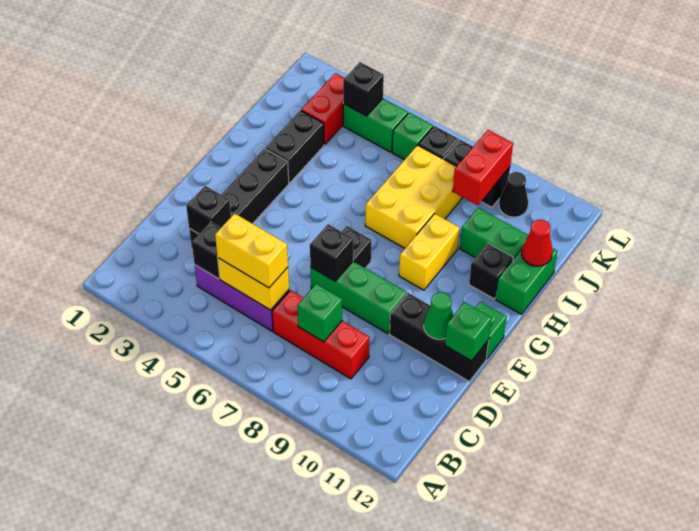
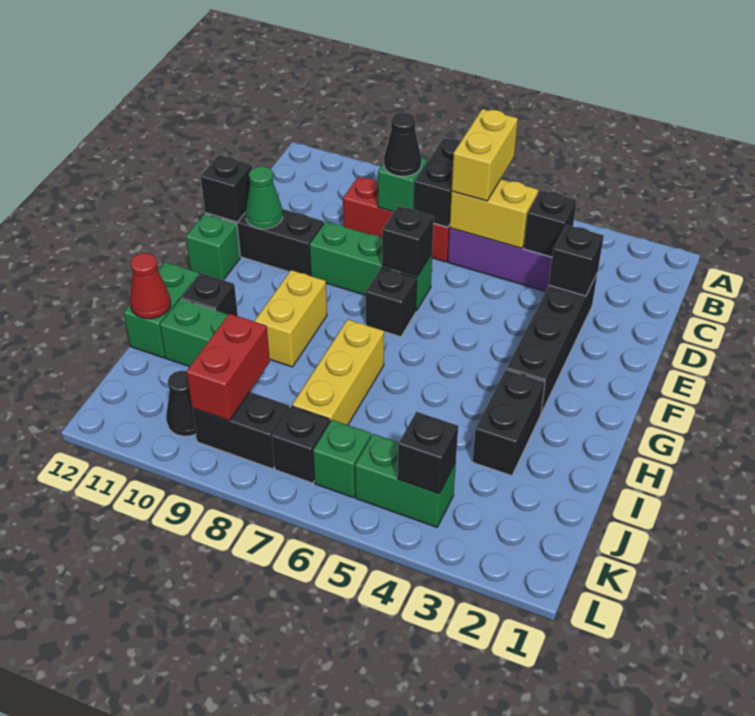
none -> black 1x2 brick [414,138,461,227]
yellow 1x2 brick [215,214,288,288] -> yellow 1x2 brick turned to [452,109,518,201]
none -> black 1x1 cone [384,112,421,176]
green 1x1 brick [445,302,491,361] -> black 1x1 brick [201,155,252,222]
yellow 2x3 brick [365,145,463,248] -> yellow 1x3 brick [292,320,384,425]
red 1x2 brick [301,73,344,144] -> none

